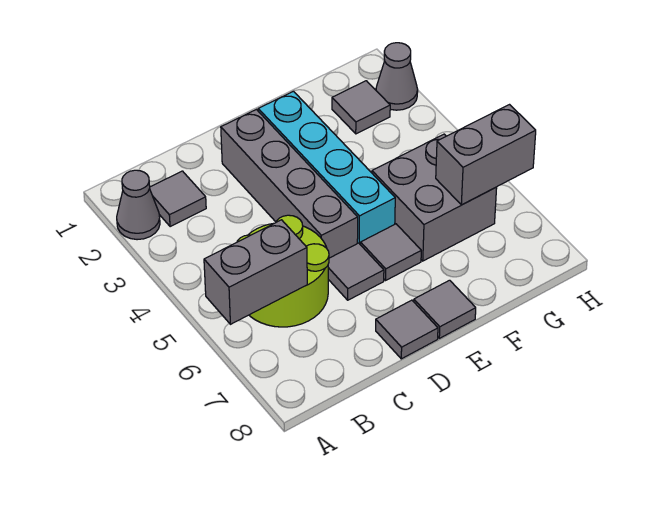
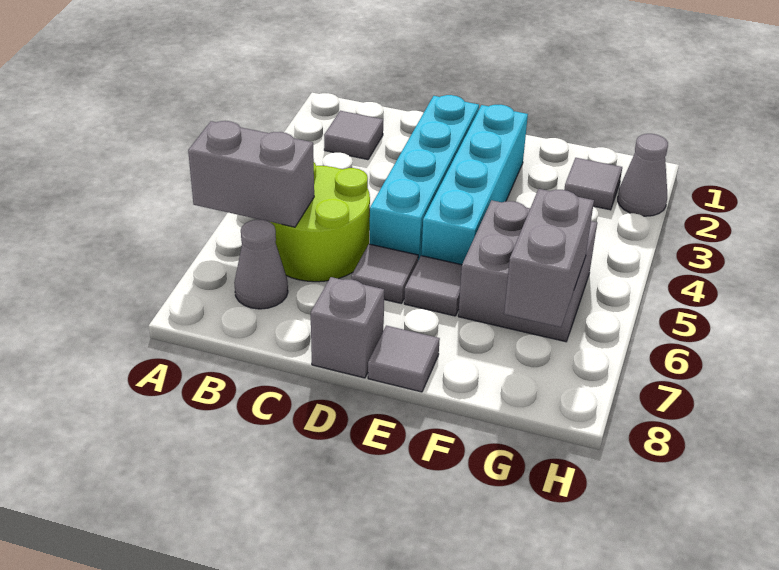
grey 1x1 cone [117,170,160,240] -> grey 1x1 cone moved to [234,220,288,309]
grey 1x4 brick [221,109,358,258] -> cyan 1x4 brick [370,95,479,260]
grey 1x1 tile [376,300,438,359] -> grey 1x1 brick [311,277,384,378]
grey 1x2 brick [436,105,536,205] -> grey 1x2 brick turned to [504,189,594,327]

